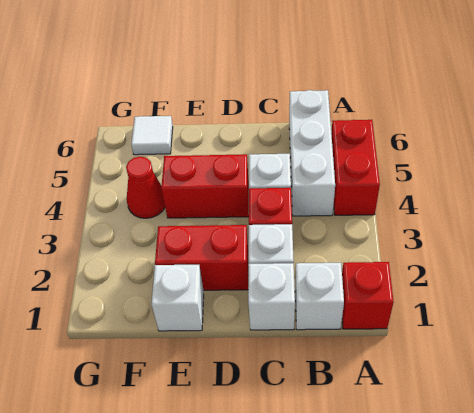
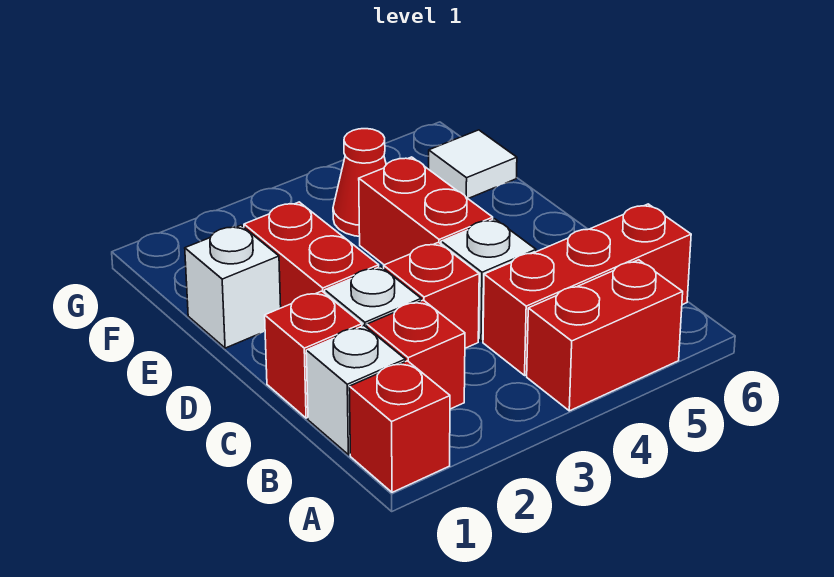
none -> red 1x1 brick [367,300,465,409]
white 1x3 brick [289,90,335,216] -> red 1x3 brick [483,204,691,375]
white 1x1 brick [248,263,295,330] -> red 1x1 brick [265,291,362,418]

